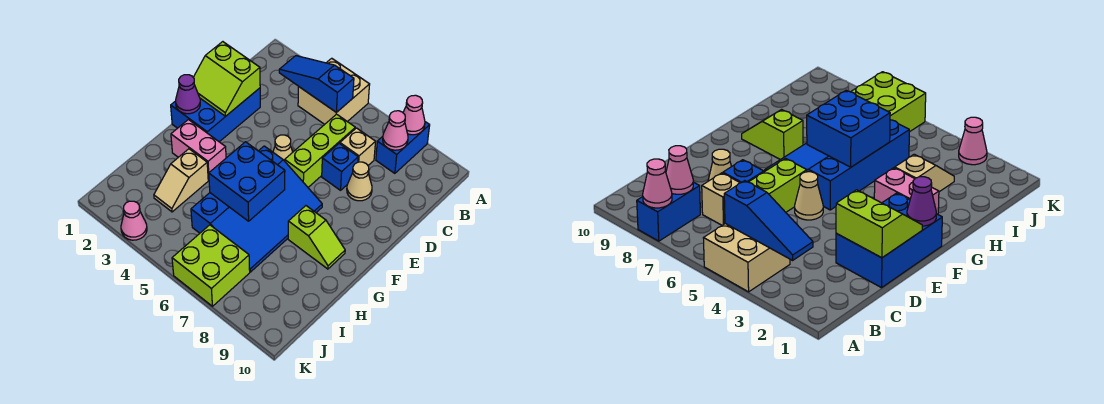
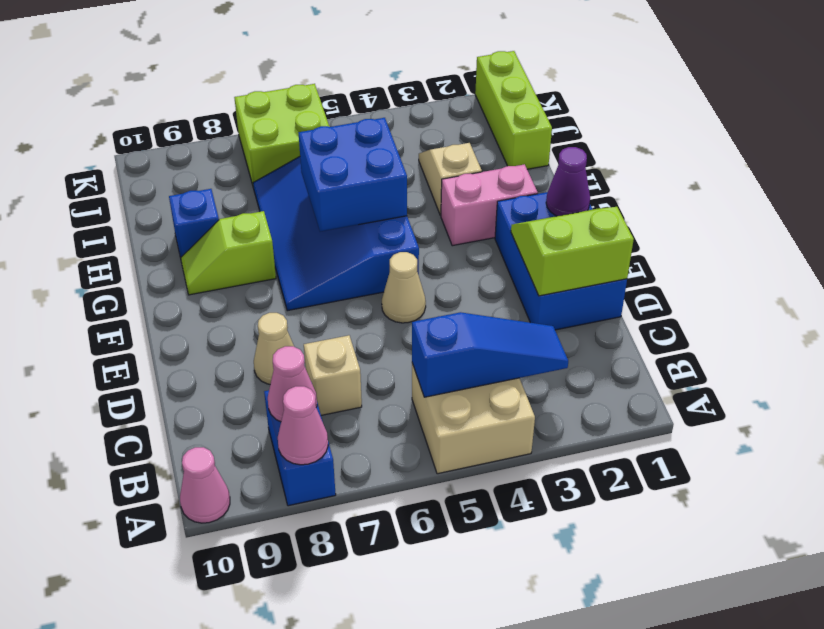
lime 1x3 brick [285,114,355,187] -> lime 1x3 brick moved to [475,51,552,169]
blue 1x1 brick [322,144,358,190] -> blue 1x1 brick moved to [169,189,219,258]
pink 1x1 cone [121,201,147,240] -> pink 1x1 cone moved to [180,447,230,523]

